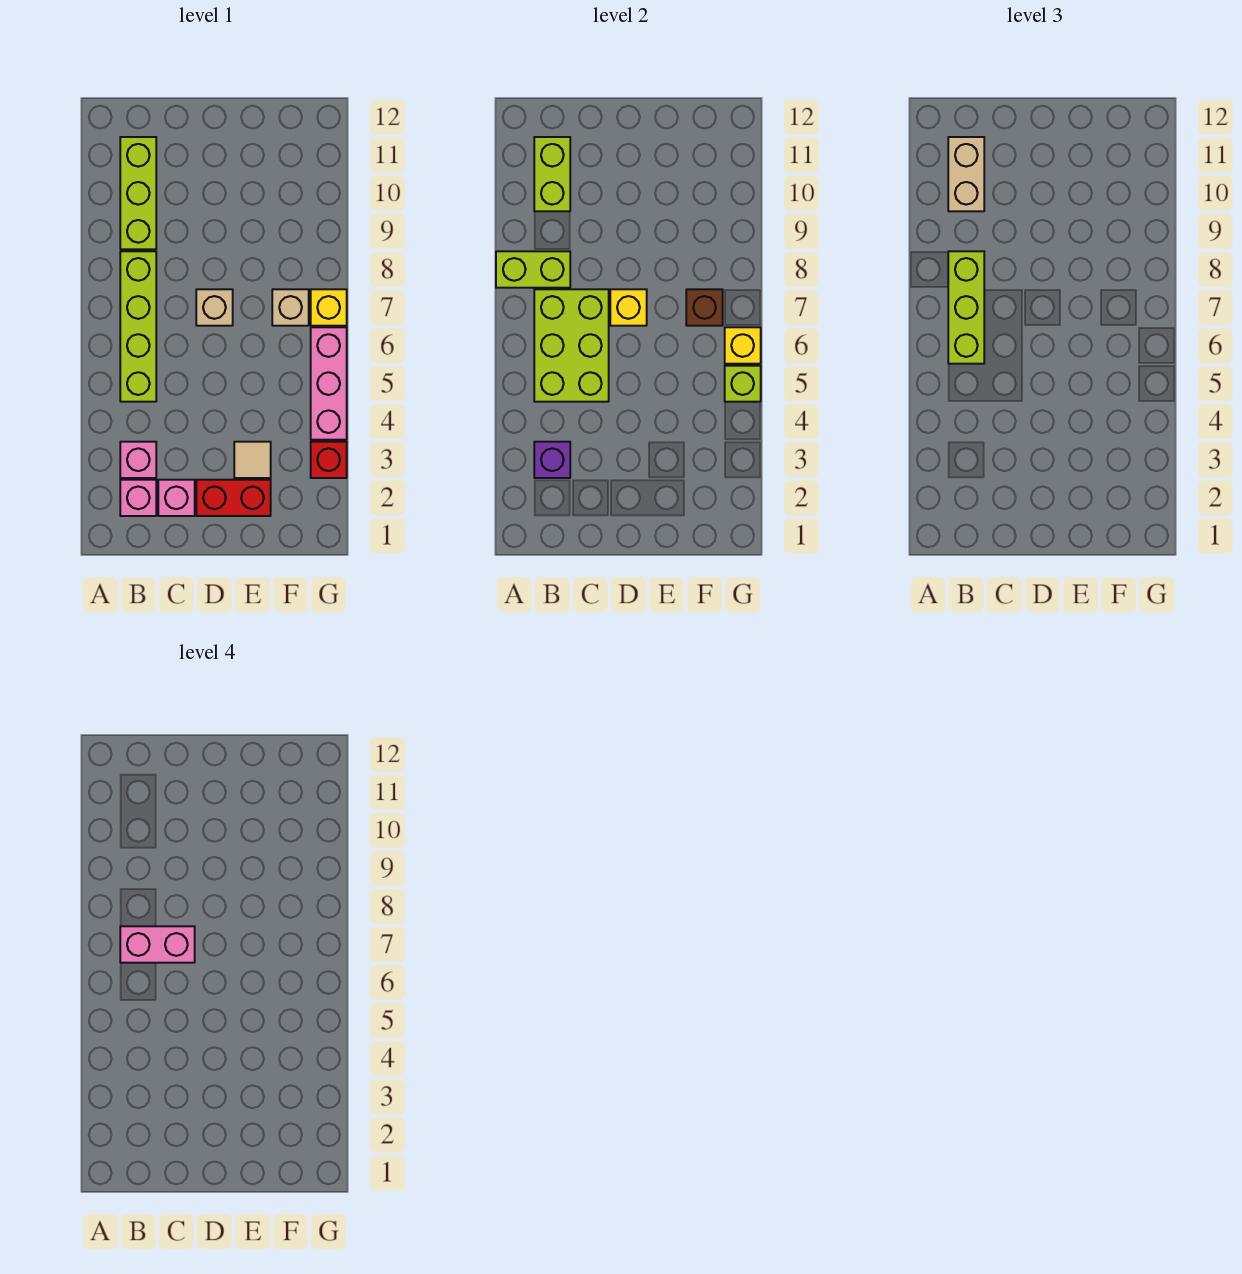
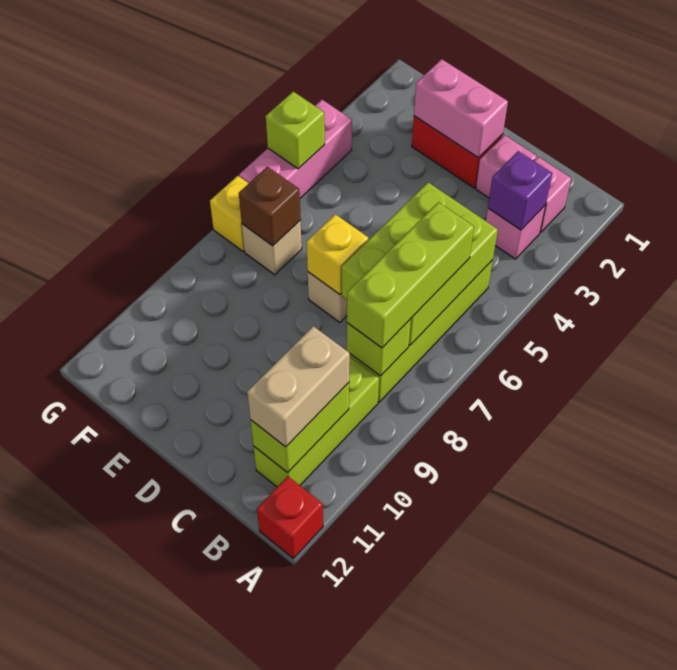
lime 1x2 brick [496,251,570,288] -> lime 1x1 brick [347,319,411,376]
pink 1x2 brick [120,926,195,963] -> pink 1x2 brick moved to [414,59,508,158]
tan 1x1 tile [234,442,271,478] -> none
red 1x1 brick [311,442,347,478] -> red 1x1 brick moved to [257,476,323,558]
yellow 1x1 brick [725,327,761,364] -> none

